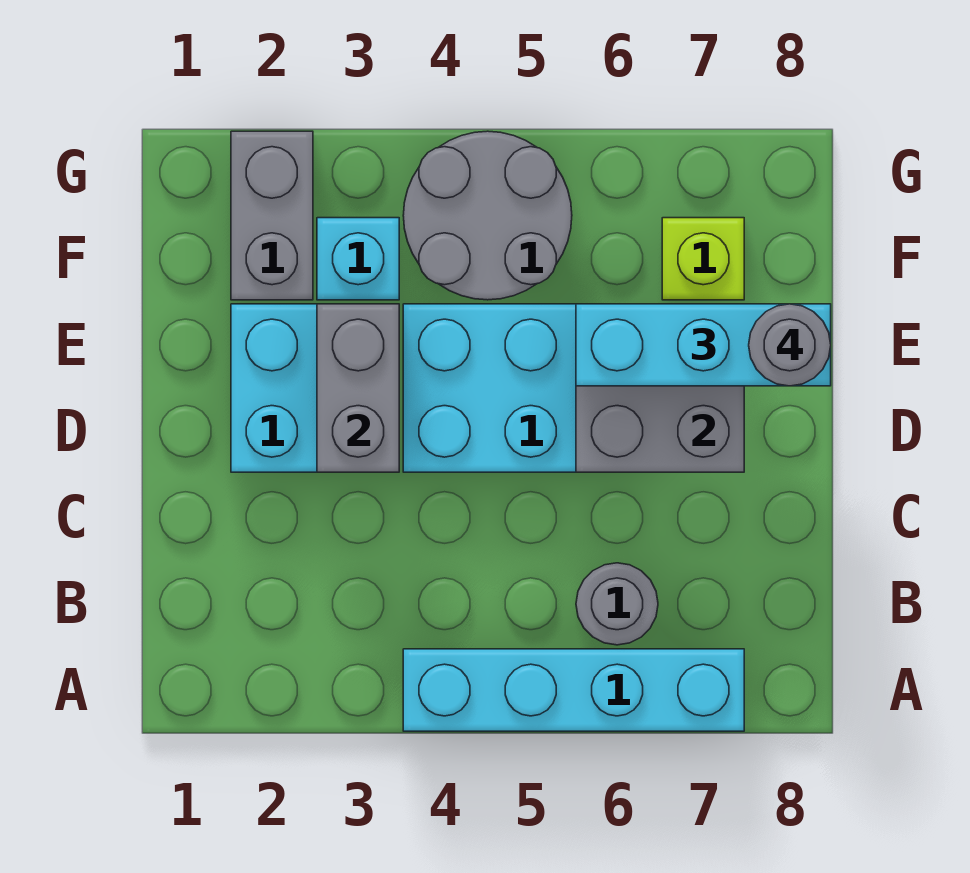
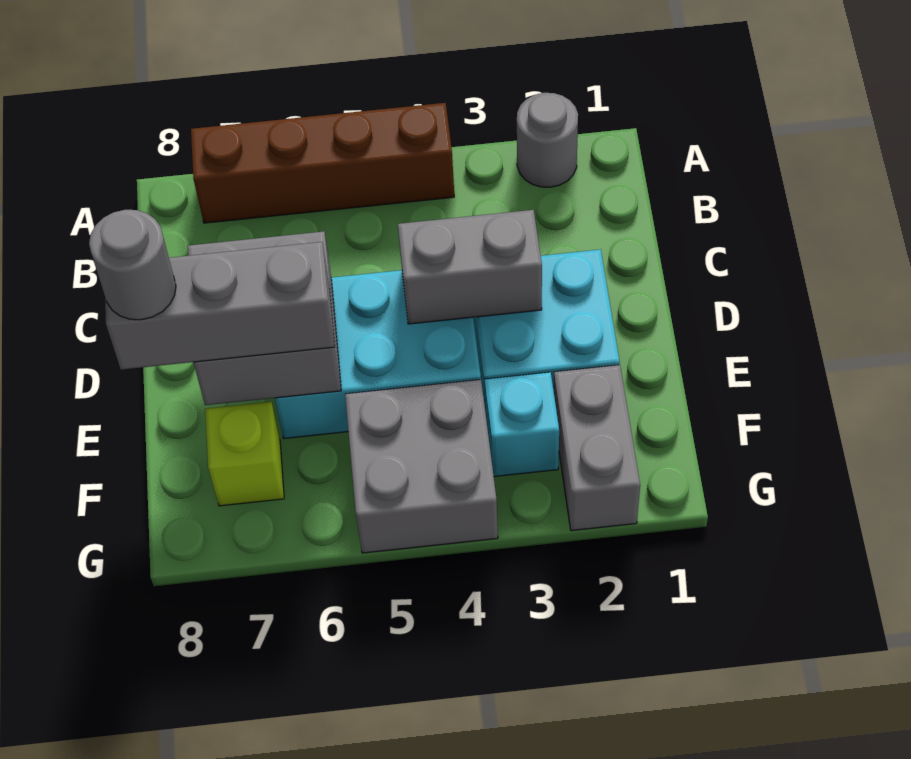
cyan 1x4 brick [403,649,744,731] -> brown 1x4 brick [191,103,454,223]
grey 1x1 round brick [576,563,658,645] -> grey 1x1 round brick moved to [517,93,578,187]
grey 1x2 brick [317,304,399,472] -> grey 1x2 brick turned to [398,210,542,324]
cyan 1x3 brick [576,304,831,386] -> grey 1x3 brick [105,242,335,370]
grey 2x2 round brick [403,131,572,300] -> grey 2x2 brick [345,380,498,553]

